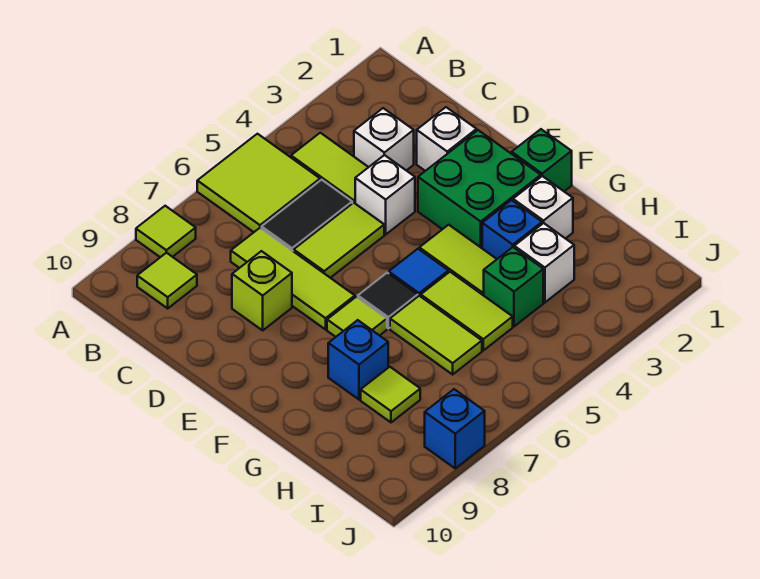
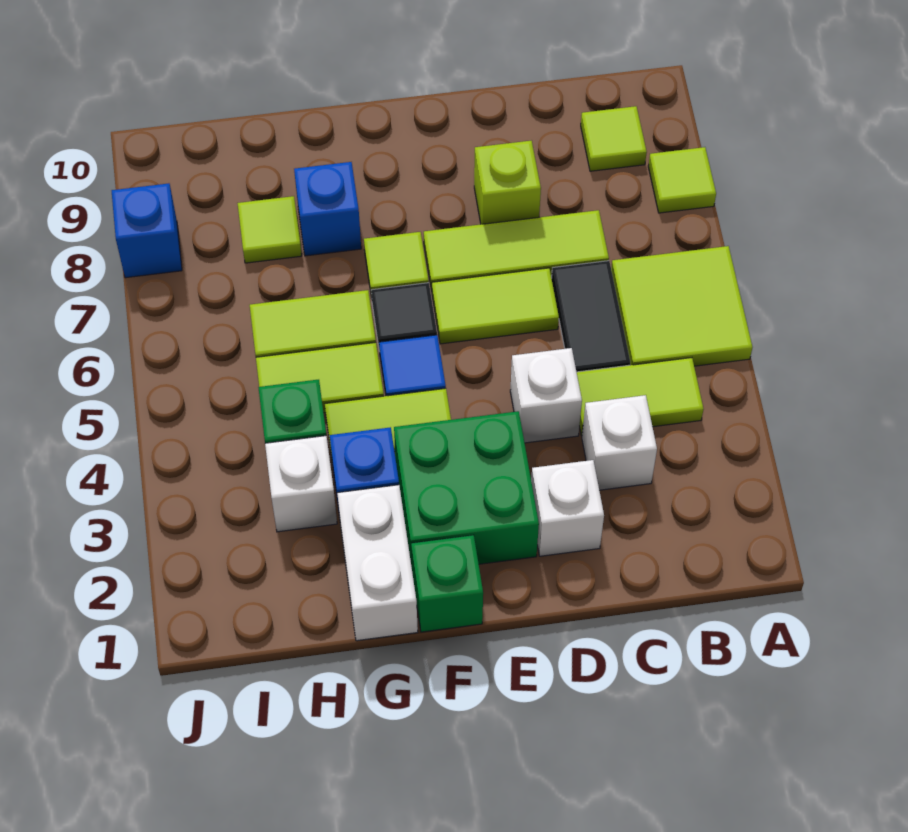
lime 1x2 tile [294,203,384,278] -> lime 1x2 tile turned to [432,268,559,344]
white 1x1 brick [513,176,573,239] -> white 1x2 brick [337,485,418,641]

